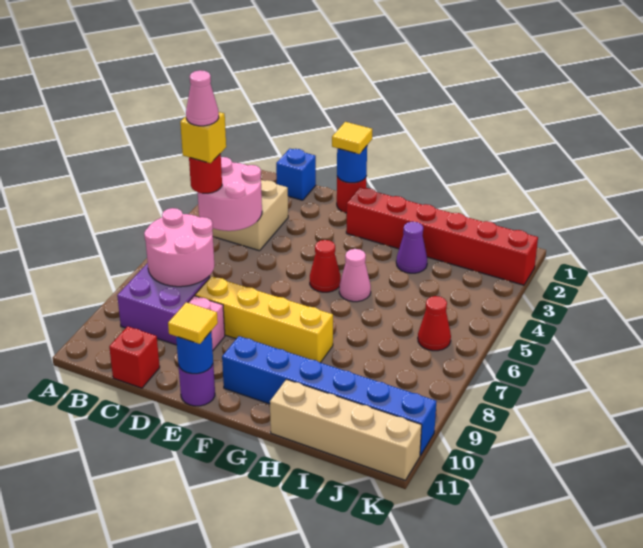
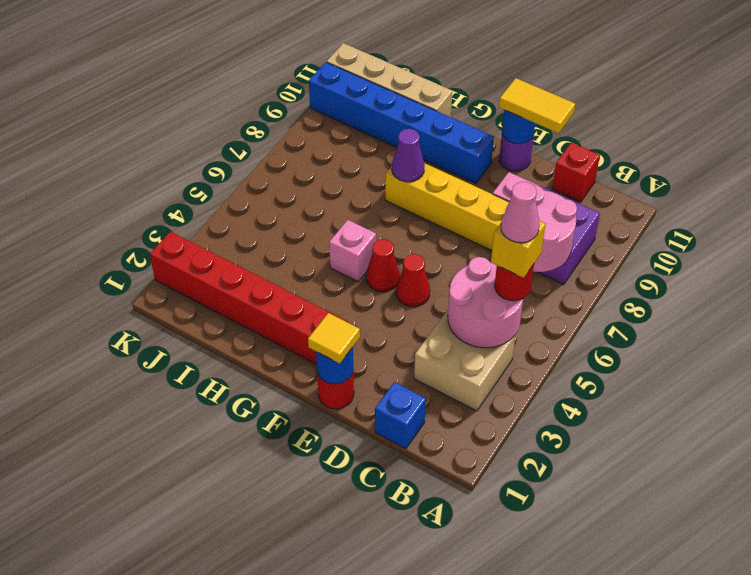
yellow 1x1 tile [168,302,218,344] -> yellow 1x2 tile [499,78,575,133]
pink 1x1 cone [339,249,371,302] -> pink 1x1 brick [329,220,376,281]
purple 1x1 cone [396,222,427,273] -> purple 1x1 cone moved to [392,129,425,182]
red 1x1 cone [418,296,451,351] -> red 1x1 cone moved to [396,254,430,307]

